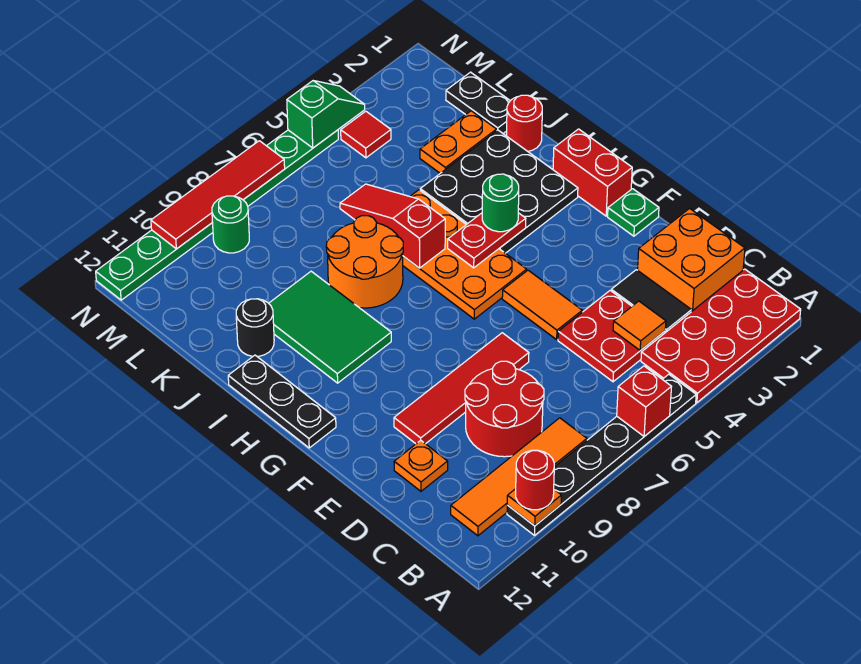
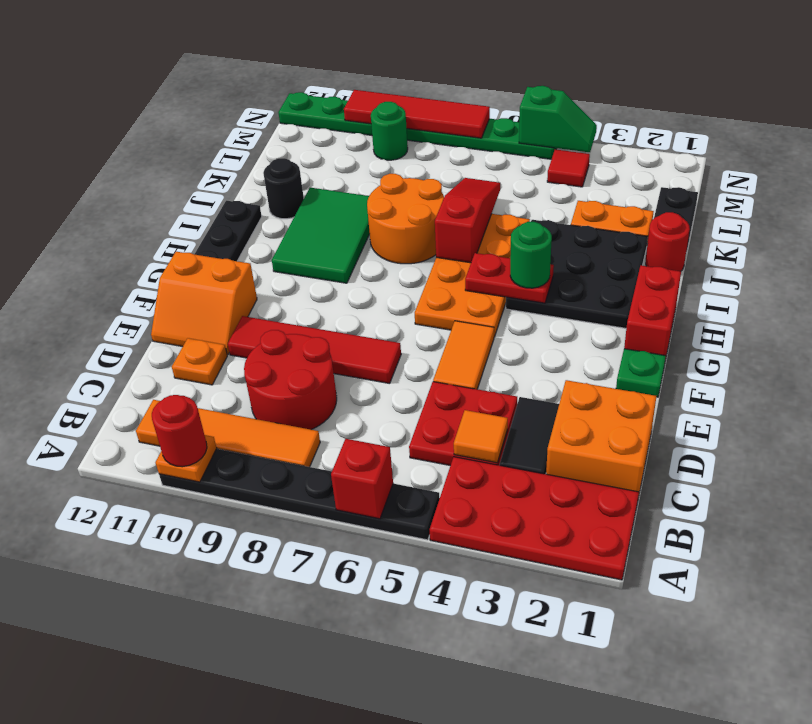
none -> orange 2x2 slope [151,252,257,355]

